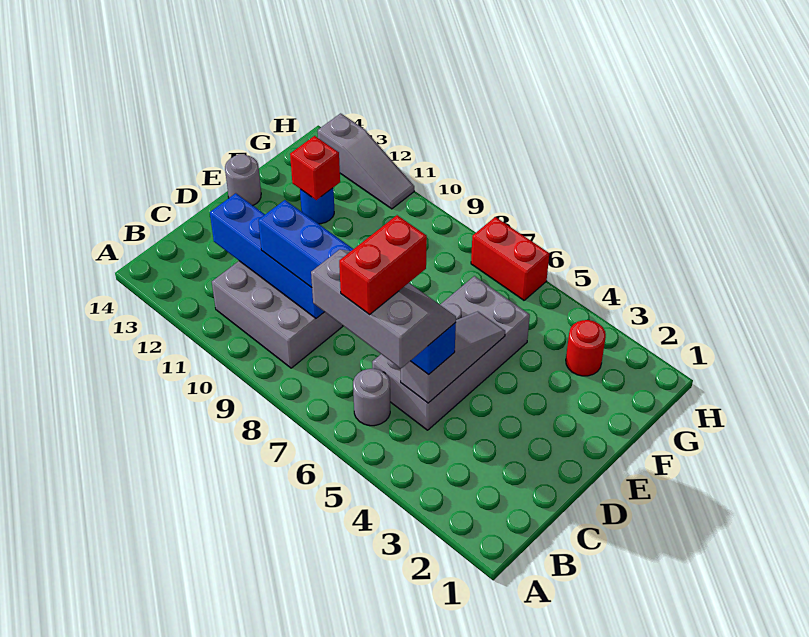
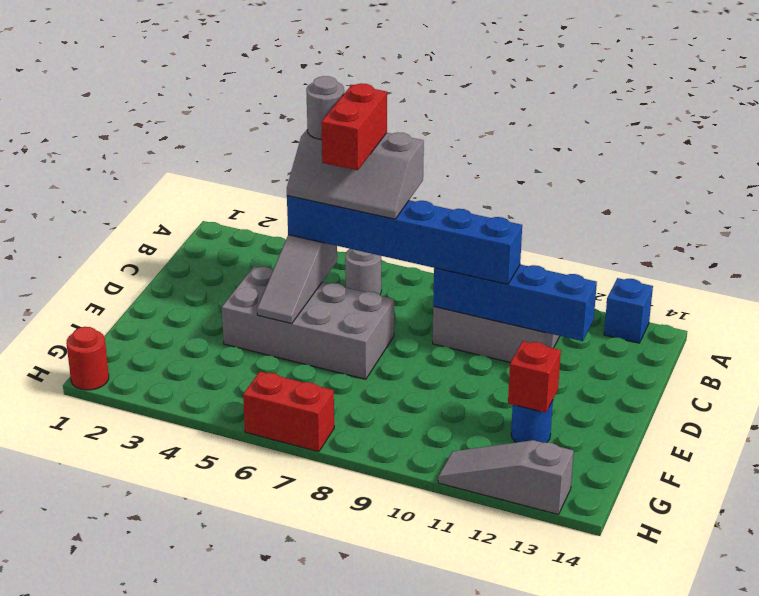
none -> blue 1x1 brick [604,278,653,343]
grey 2x4 brick [372,276,530,430] -> grey 2x4 brick turned to [222,266,394,379]
grey 1x1 round brick [225,154,261,205] -> grey 1x1 round brick moved to [306,76,344,140]
red 1x1 round brick [566,320,606,376] -> red 1x1 round brick moved to [66,327,109,390]

